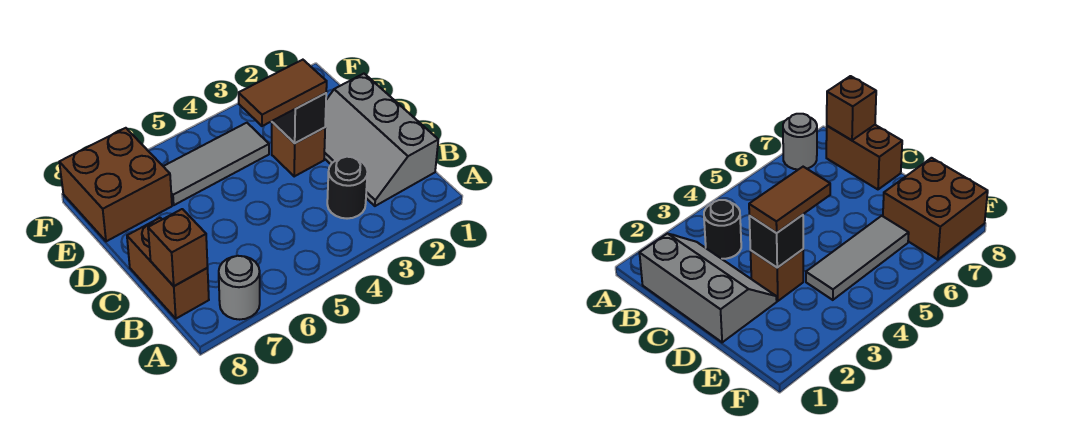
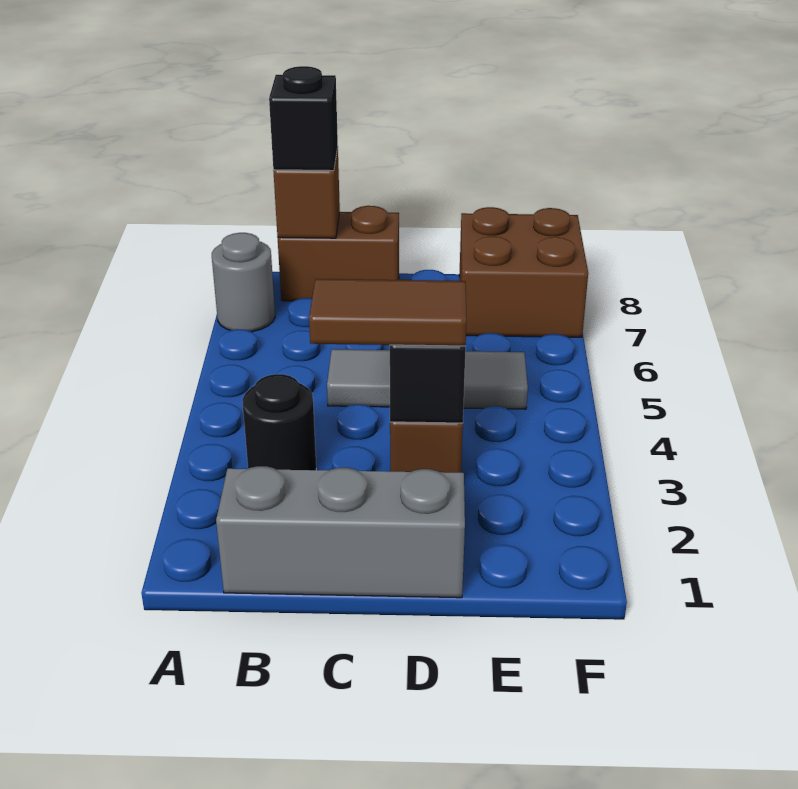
none -> black 1x1 brick [269,66,338,171]
brown 1x2 tile [239,60,327,126] -> brown 1x2 tile turned to [309,279,467,346]
grey 1x3 tile [163,123,269,205] -> grey 1x3 tile turned to [327,349,528,409]

